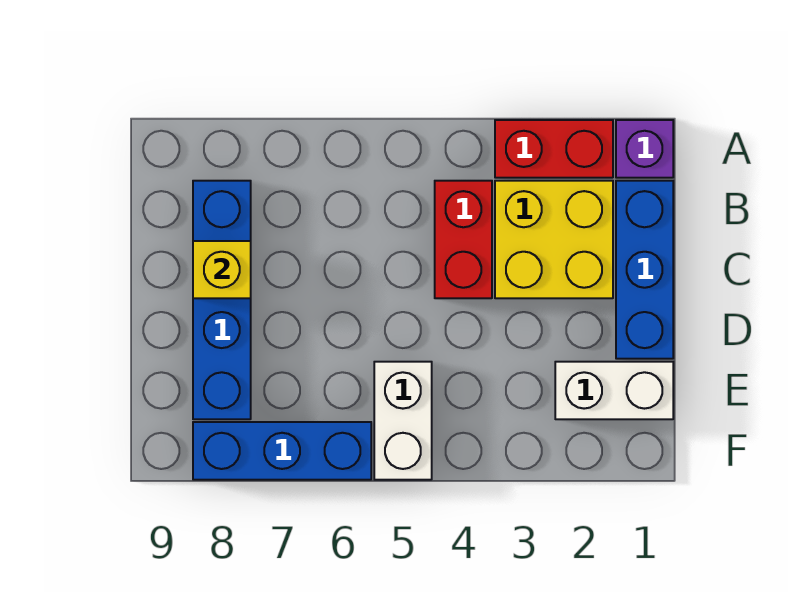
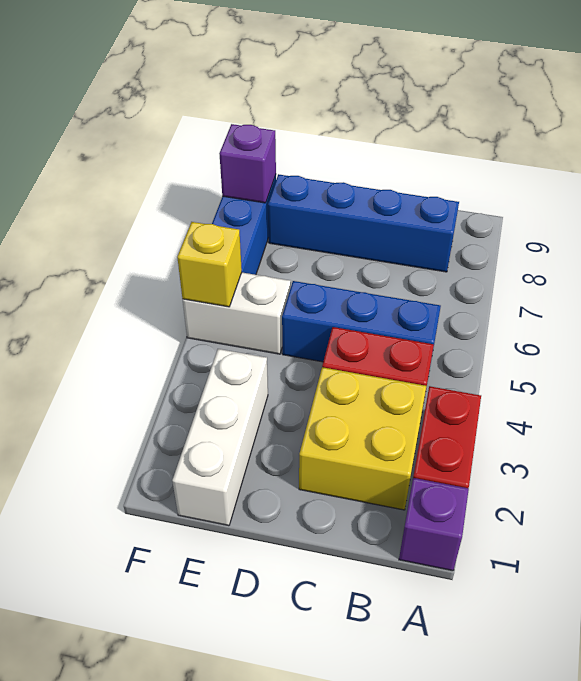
blue 1x3 brick [616,181,673,359] -> blue 1x3 brick moved to [282,281,441,362]
yellow 1x1 brick [193,241,251,298] -> yellow 1x1 brick moved to [177,222,242,307]
white 1x2 brick [555,362,673,419] -> white 1x3 brick [172,349,268,526]
none -> purple 1x1 brick [219,124,276,203]

